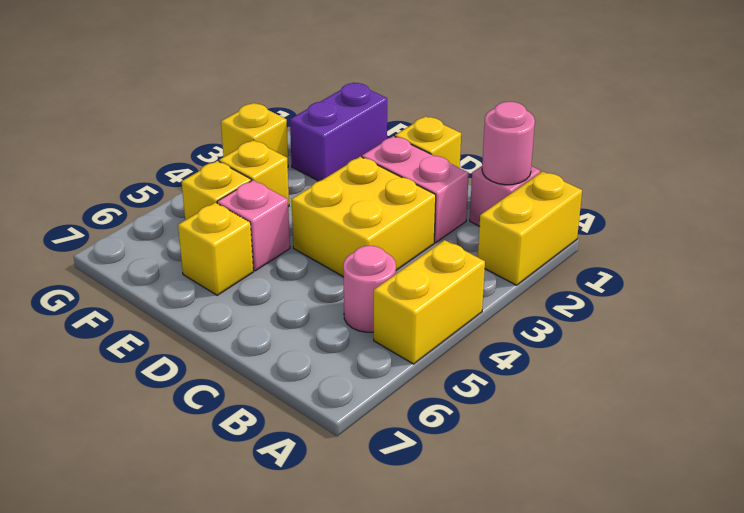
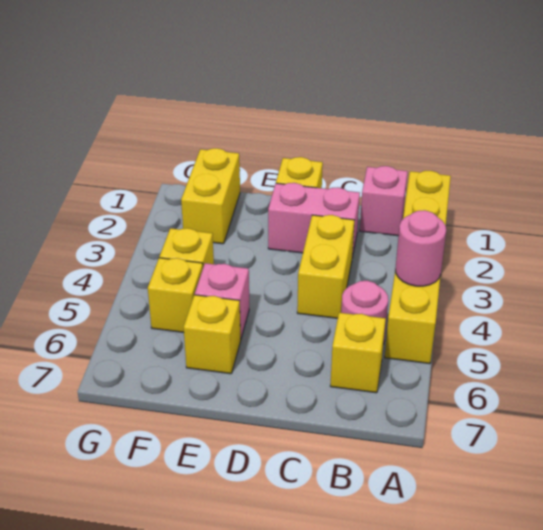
pink 1x1 round brick [482,102,535,185] -> pink 1x1 round brick moved to [395,210,446,286]
yellow 2x2 brick [292,157,436,277] -> yellow 1x2 brick [297,215,354,318]
purple 1x2 brick [290,83,387,181] -> yellow 1x2 brick [181,148,240,244]
yellow 1x1 brick [221,103,288,164] -> yellow 1x1 brick moved to [330,313,386,393]

